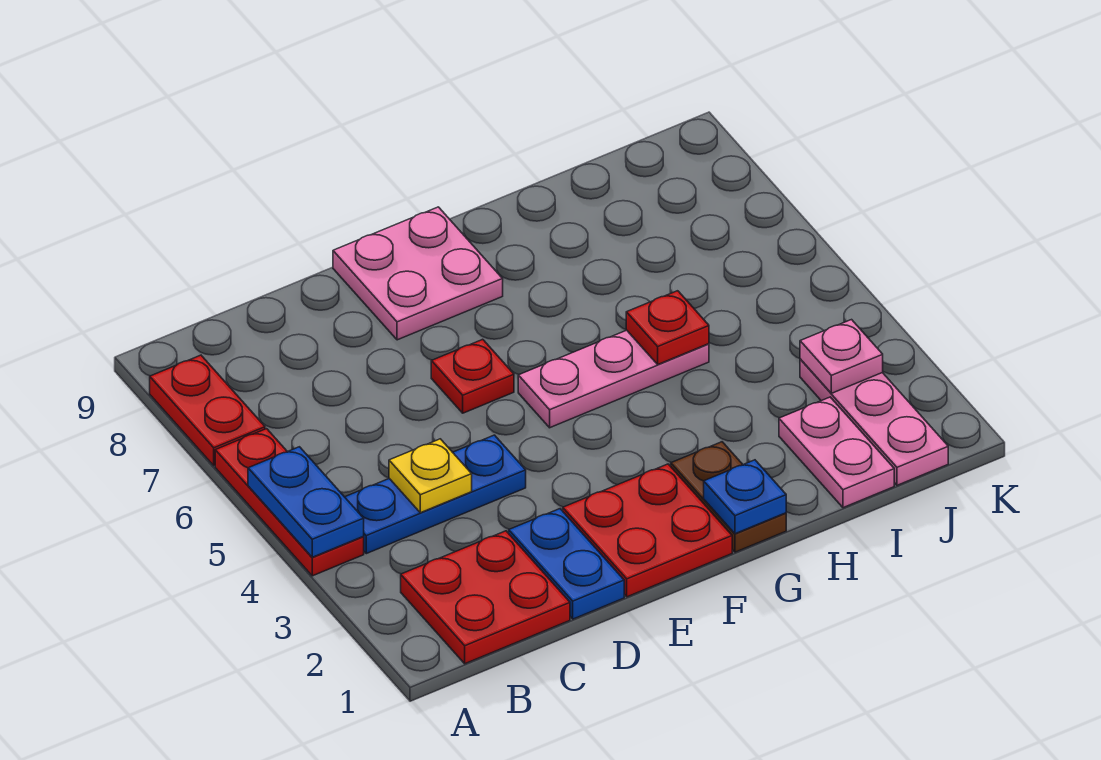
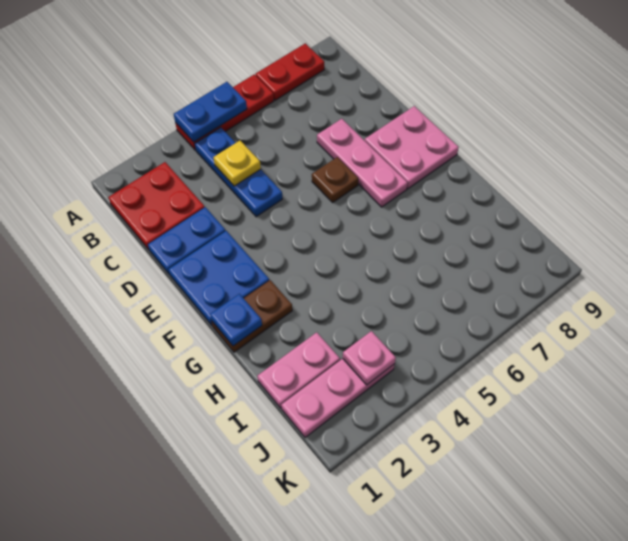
red 2x2 plate [563,464,732,597] -> blue 2x2 plate [169,231,269,325]
red 1x1 plate [431,339,514,413] -> brown 1x1 plate [312,157,358,202]
pink 1x3 plate [518,330,709,428] -> pink 1x3 plate moved to [317,119,407,207]
red 1x1 plate [626,291,709,364] -> none

